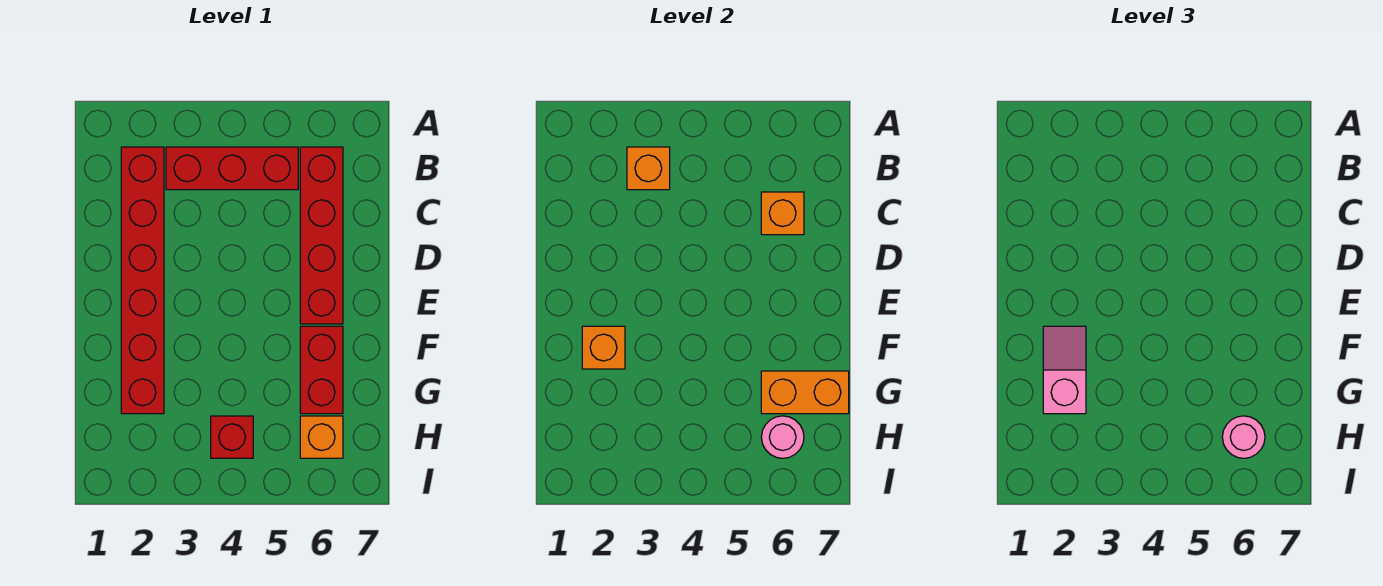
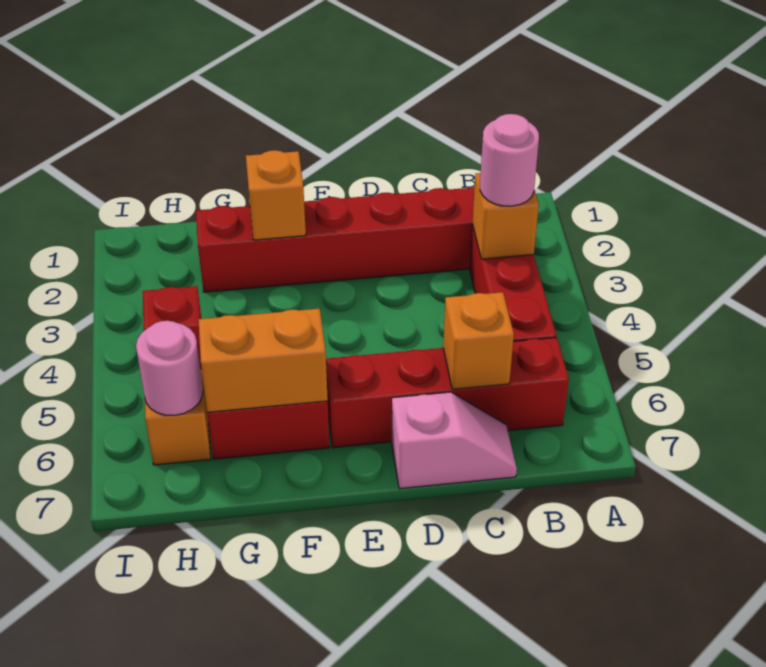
pink 1x2 slope [1043,326,1086,414] -> pink 1x2 slope moved to [392,392,517,489]
orange 1x2 brick [761,371,849,414] -> orange 1x2 brick turned to [198,308,328,412]
pink 1x1 round brick [1222,416,1265,458] -> pink 1x1 round brick moved to [480,114,539,206]

